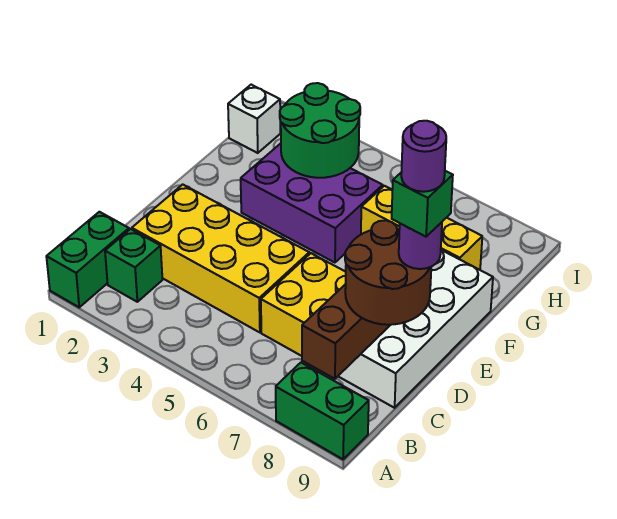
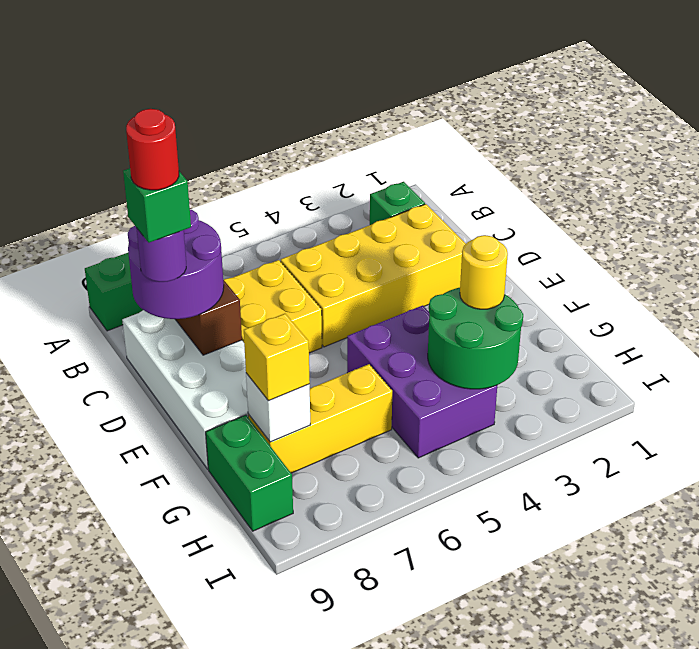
green 1x2 brick [46,212,129,307] -> green 1x2 brick moved to [206,415,293,531]
brown 2x2 round brick [345,220,431,325] -> purple 2x2 round brick [128,210,224,319]
purple 1x1 round brick [401,121,446,192] -> red 1x1 round brick [126,109,179,190]
purple 2x3 brick [241,143,383,263] -> purple 2x3 brick turned to [347,305,497,458]
none -> yellow 1x1 round brick [460,235,508,309]
none -> yellow 1x1 brick [244,314,310,401]
white 1x1 brick [228,85,280,153] -> white 1x1 brick moved to [246,373,310,442]

